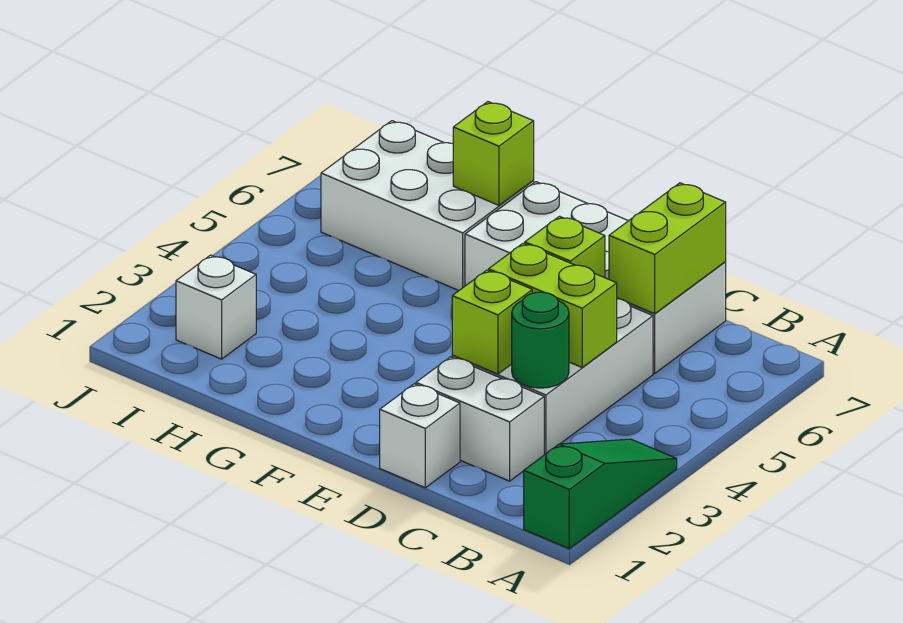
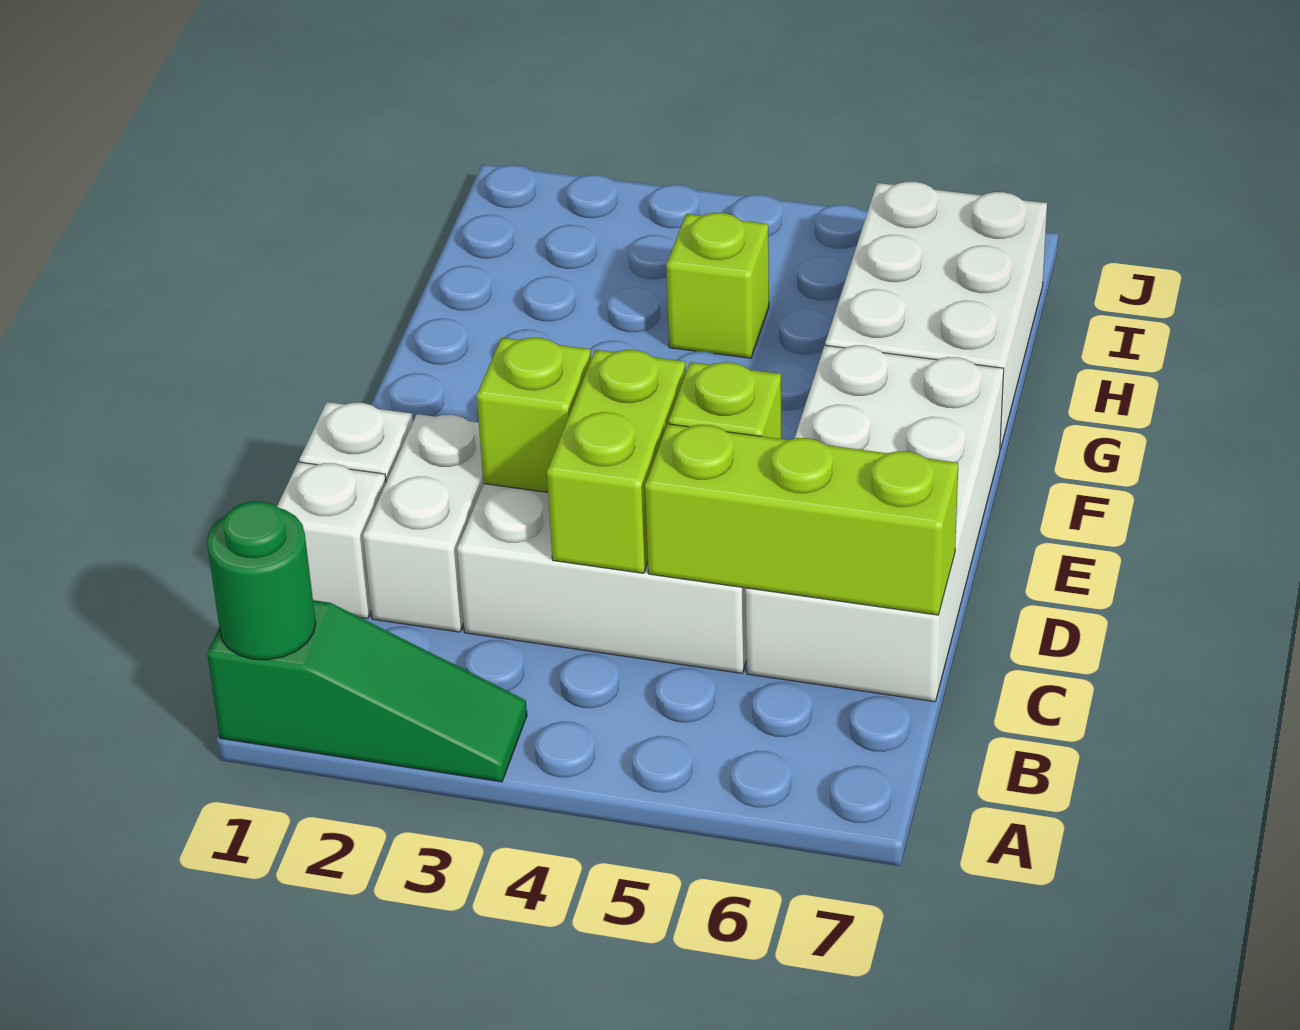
green 1x1 round brick [512,292,569,388] -> green 1x1 round brick moved to [207,501,316,660]
lime 1x2 brick [609,183,726,314] -> lime 1x3 brick [645,424,958,615]
lime 1x1 brick [453,102,534,205] -> lime 1x1 brick moved to [666,213,769,358]
white 1x1 brick [176,255,256,359] -> white 1x1 brick moved to [277,462,386,619]

